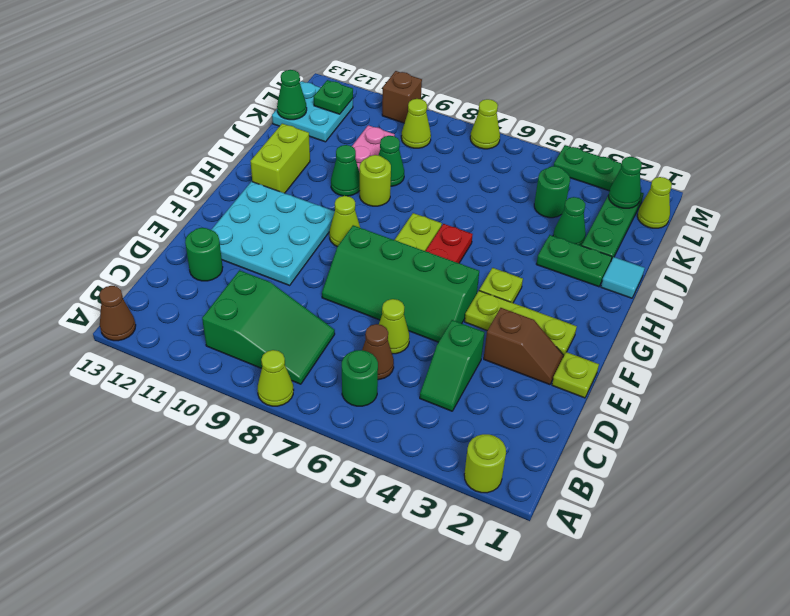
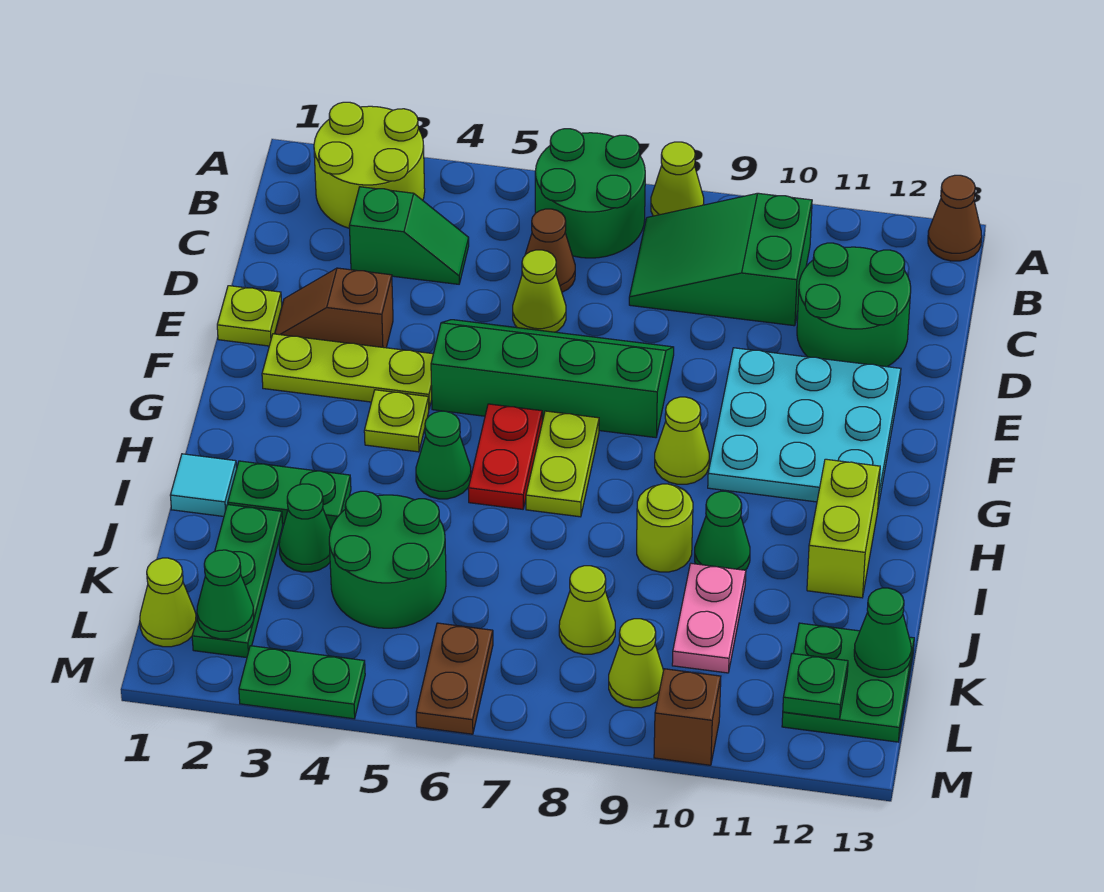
lime 1x1 round brick [464,434,506,493] -> lime 2x2 round brick [314,102,425,228]
green 1x1 round brick [342,350,378,406] -> green 2x2 round brick [535,129,645,258]
green 1x2 slope [420,320,485,411] -> green 1x2 slope turned to [349,187,469,284]
green 1x1 round brick [185,228,223,281] -> green 2x2 round brick [797,243,911,367]
green 1x1 cone [379,136,404,186] -> green 1x1 cone moved to [416,411,471,499]
green 1x1 round brick [534,166,570,218] -> green 2x2 round brick [329,491,446,628]
cyan 2x2 plate [272,81,353,142] -> green 2x2 plate [782,623,914,742]
none -> brown 1x2 plate [416,623,493,734]
lime 1x1 cone [470,99,500,149] -> lime 1x1 cone moved to [559,566,615,654]

